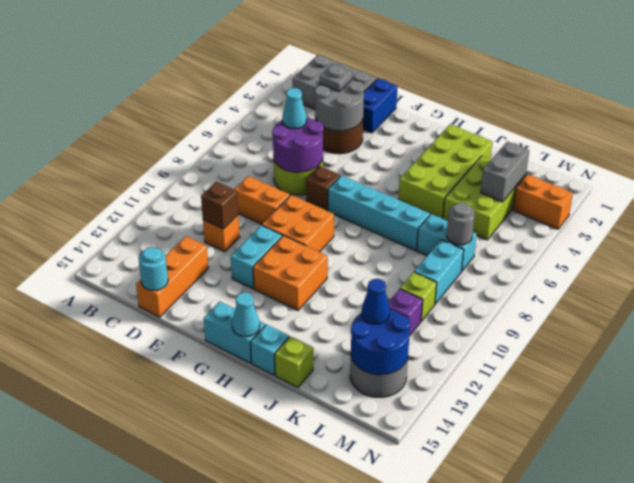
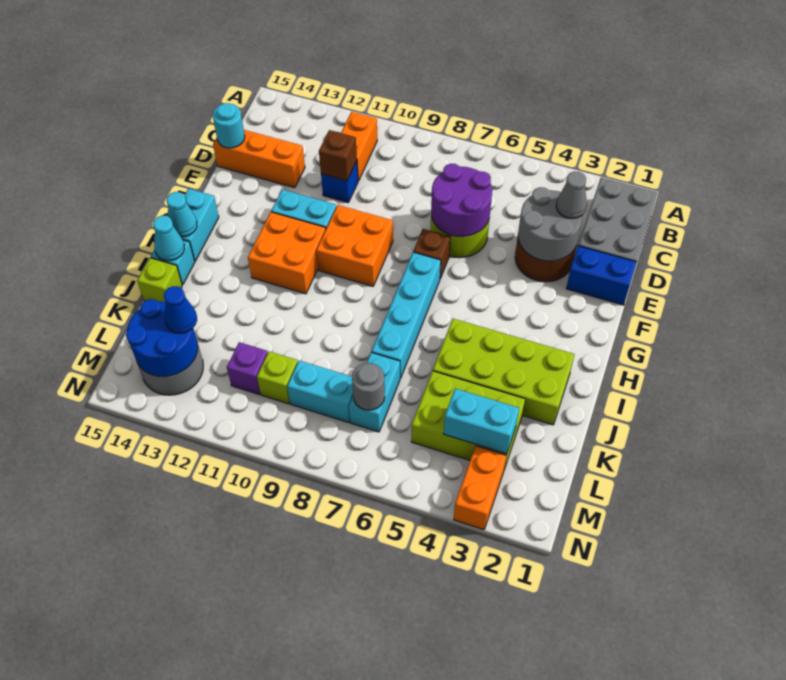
grey 1x1 plate [320,64,352,91] -> grey 1x1 cone [556,172,587,218]
cyan 1x1 cone [282,88,307,129] -> cyan 1x1 cone moved to [153,216,184,261]
orange 1x2 brick [234,176,290,224] -> orange 1x2 brick moved to [341,112,377,181]
orange 1x1 brick [203,215,240,252] -> blue 1x1 brick [321,161,358,203]
grey 1x2 brick [481,141,529,202] -> cyan 1x2 brick [444,389,519,454]

